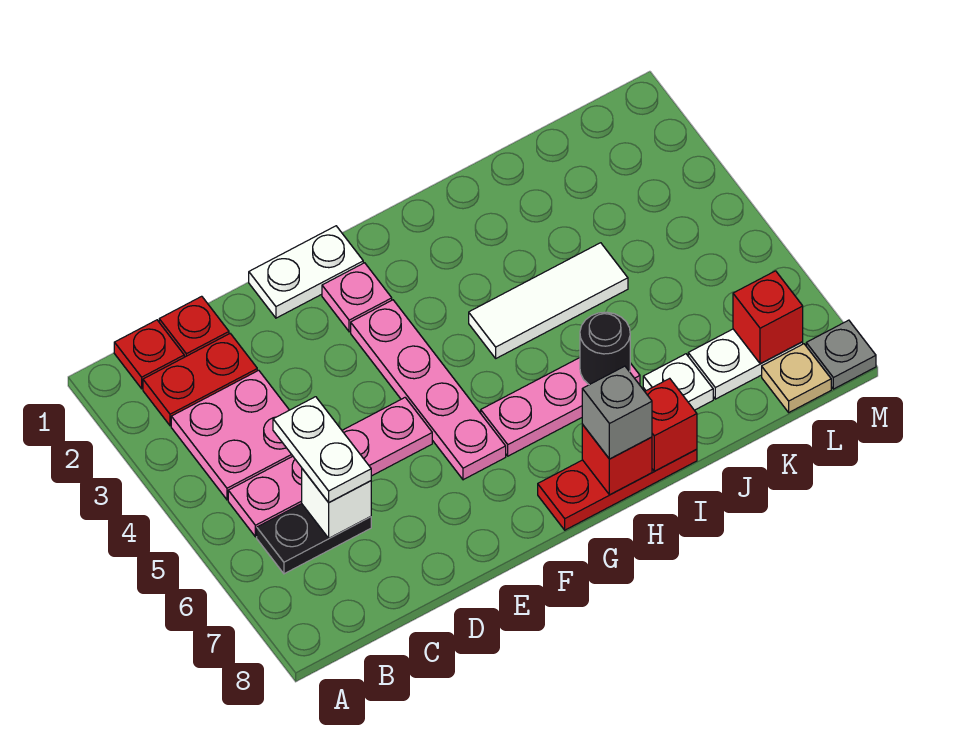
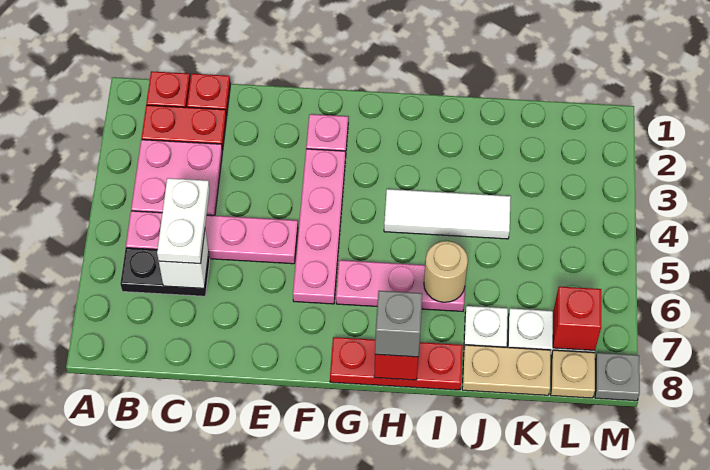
white 1x2 plate [249,226,363,318] -> none
black 1x1 round brick [580,312,630,385] -> tan 1x1 round brick [424,241,468,302]
red 1x1 brick [645,378,697,471] -> none
none -> tan 1x2 plate [462,345,551,395]

